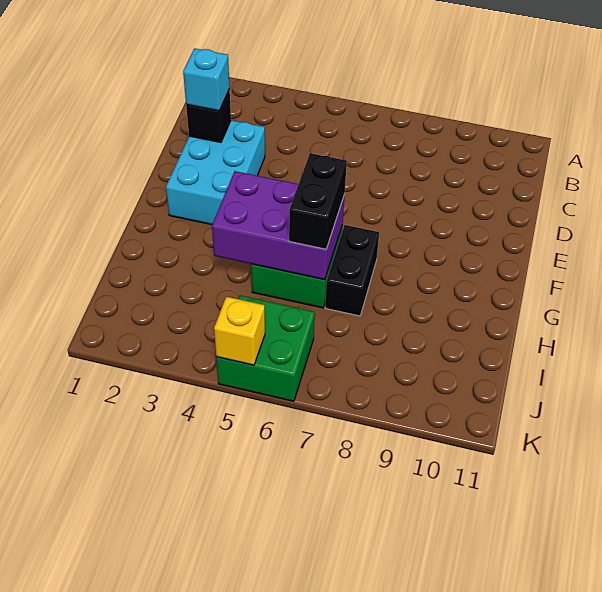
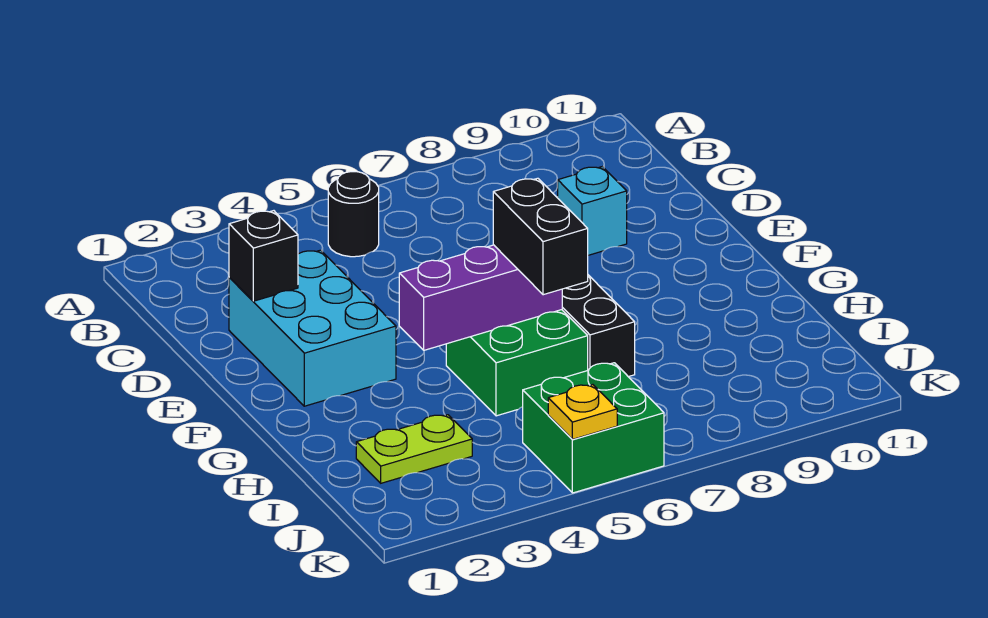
none -> black 1x1 round brick [328,172,379,257]
cyan 1x1 brick [183,48,230,111] -> cyan 1x1 brick moved to [558,167,627,255]
purple 2x3 brick [212,171,345,280] -> purple 1x3 brick [399,245,562,350]
none -> lime 1x2 plate [356,415,472,483]
yellow 1x1 brick [214,297,265,365] -> yellow 1x1 plate [548,385,617,439]

